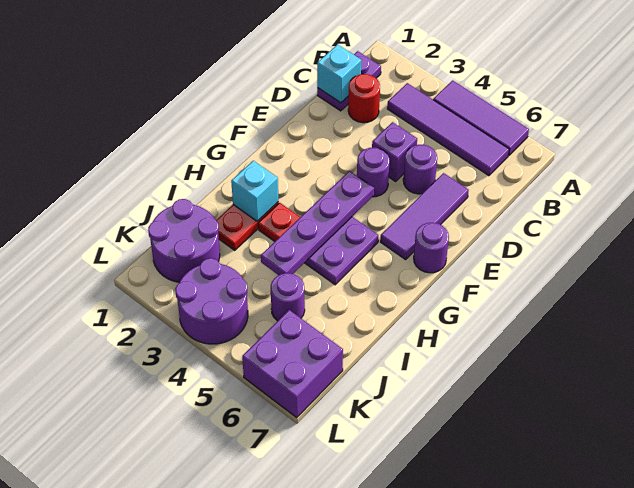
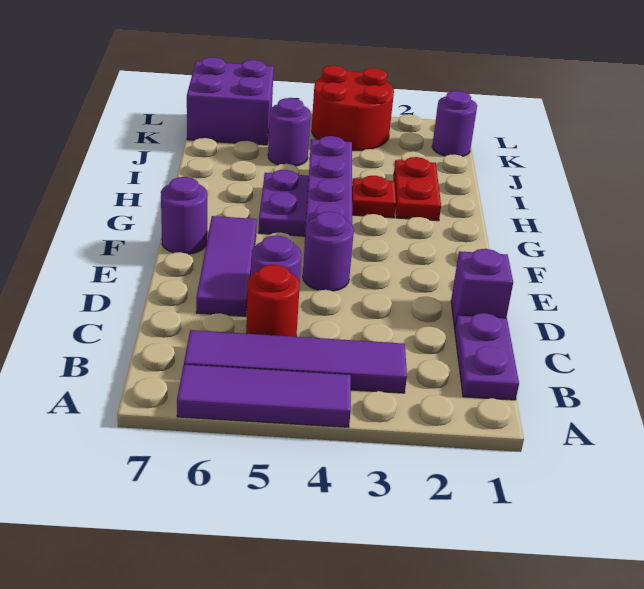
cyan 1x1 brick [317,44,361,103] -> none
red 1x1 round brick [348,74,380,123] -> red 1x1 round brick moved to [246,265,300,337]
purple 1x1 brick [372,122,417,181] -> purple 1x1 brick moved to [451,249,513,328]
cyan 1x1 brick [231,161,278,221] -> none
purple 2x2 round brick [148,199,220,282] -> purple 1x1 round brick [432,91,477,157]
purple 2x2 round brick [175,258,248,344] -> red 2x2 round brick [312,65,394,151]

